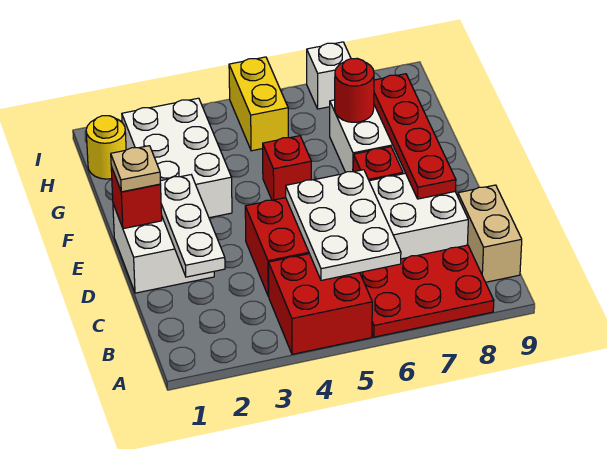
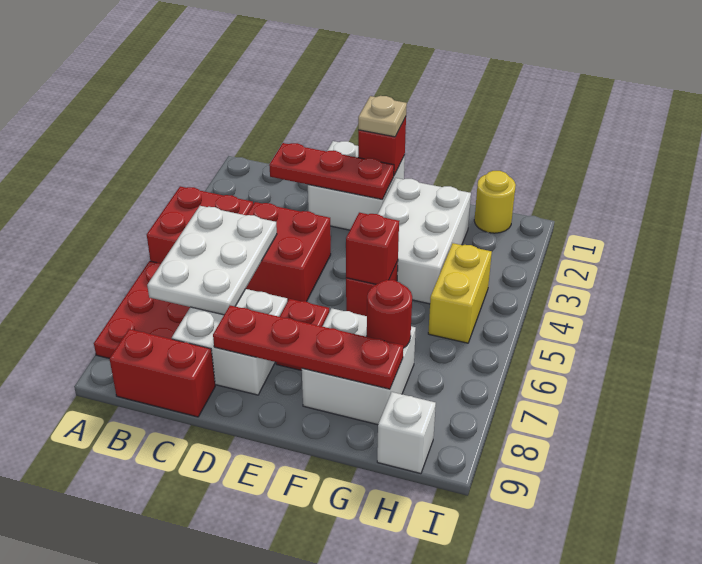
white 2x3 plate [286,170,401,280] -> white 2x3 plate turned to [147,206,277,315]
tan 1x2 brick [458,185,522,282] -> red 1x2 brick [110,329,215,417]
white 1x3 plate [160,175,225,277] -> red 1x3 plate [269,143,394,200]
white 2x3 brick [122,98,232,218] -> white 2x3 brick turned to [378,178,471,304]
none -> red 1x1 brick [346,213,399,284]
yellow 1x2 brick [229,57,288,151] -> yellow 1x2 brick turned to [428,243,492,343]
white 1x1 brick [307,42,351,109] -> white 1x1 brick moved to [377,392,436,474]

